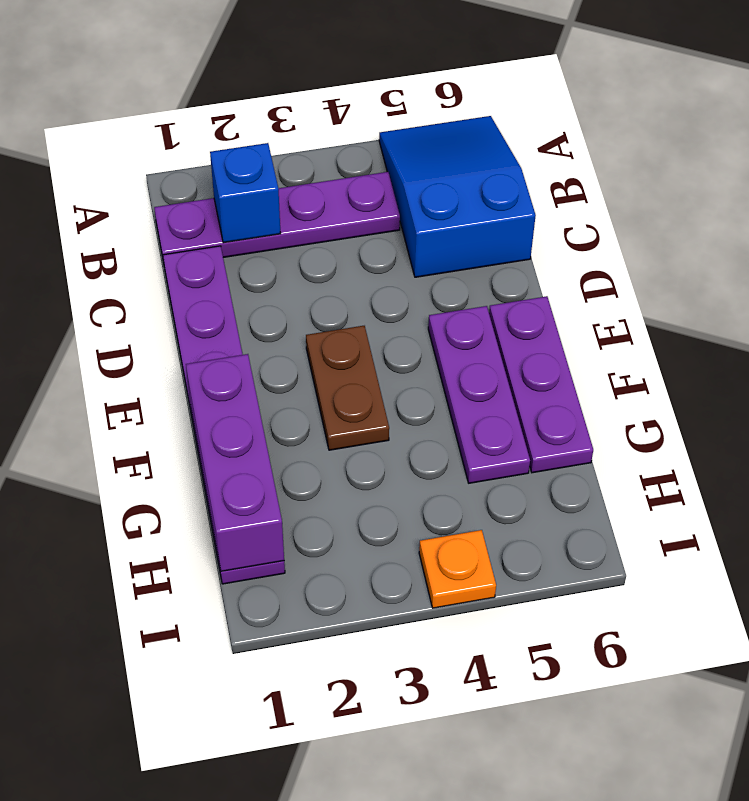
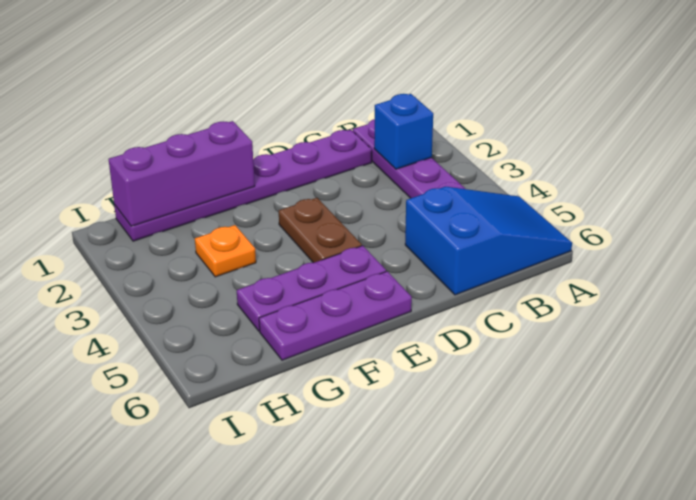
brown 1x2 plate [306,326,389,450] -> brown 1x2 plate turned to [279,198,362,263]
orange 1x1 plate [419,530,496,608] -> orange 1x1 plate moved to [195,225,256,277]

